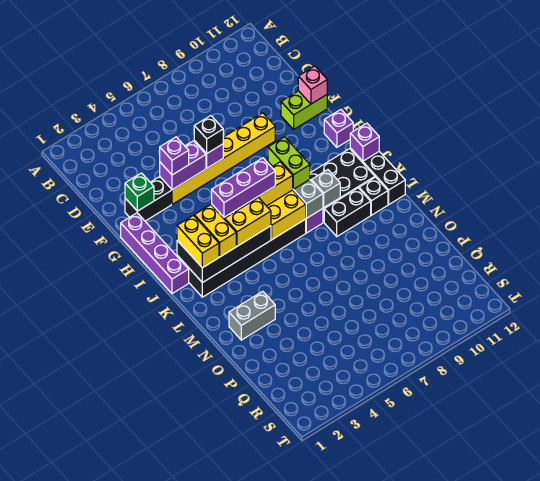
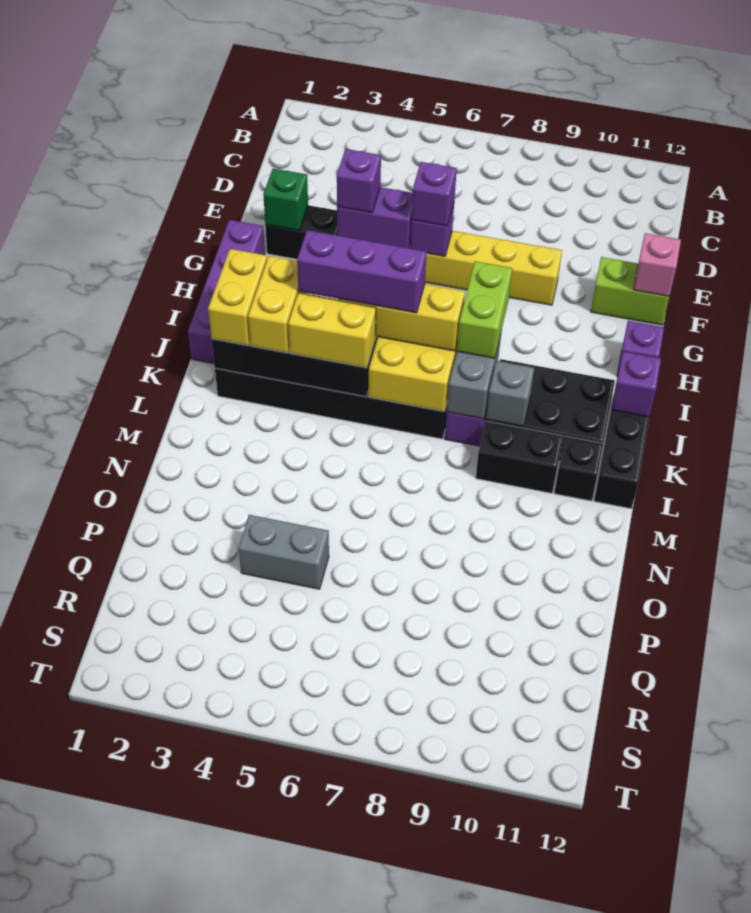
black 1x1 brick [194,116,223,153] -> purple 1x1 brick [412,162,457,226]
grey 1x2 brick [229,291,275,340] -> grey 1x2 brick moved to [239,515,329,589]

